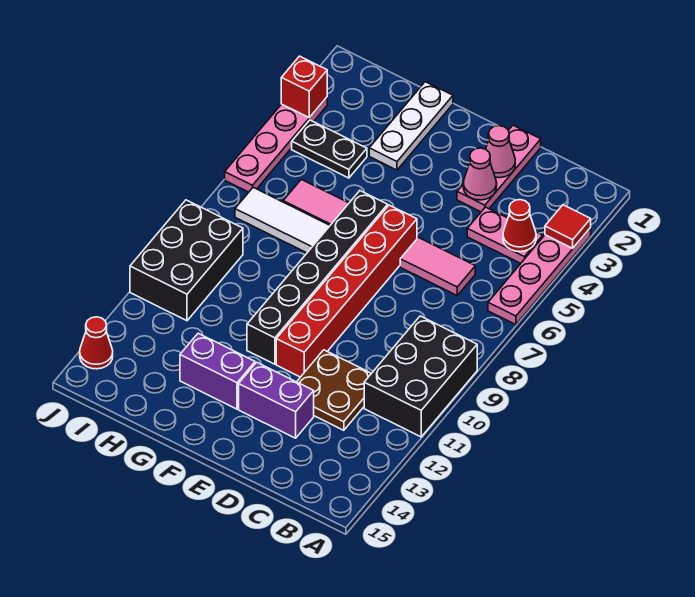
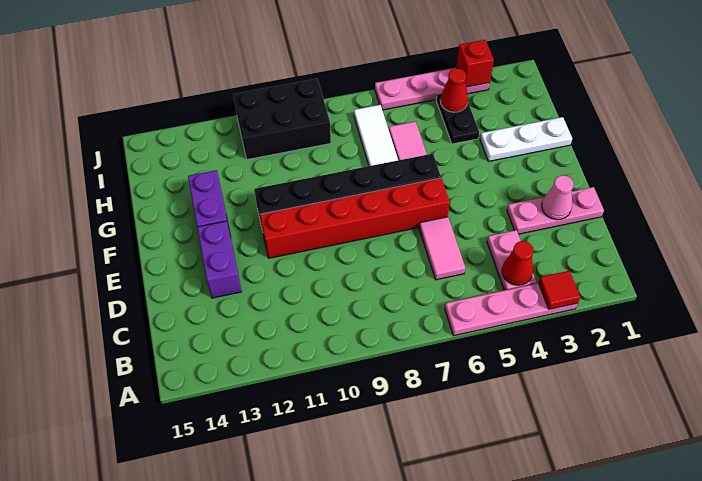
black 2x3 brick [364,316,477,437] -> none
brown 2x2 plate [297,350,371,430] -> none
pink 1x1 cone [463,148,497,200] -> none
red 1x1 cone [80,317,113,369] -> red 1x1 cone moved to [440,68,468,112]

